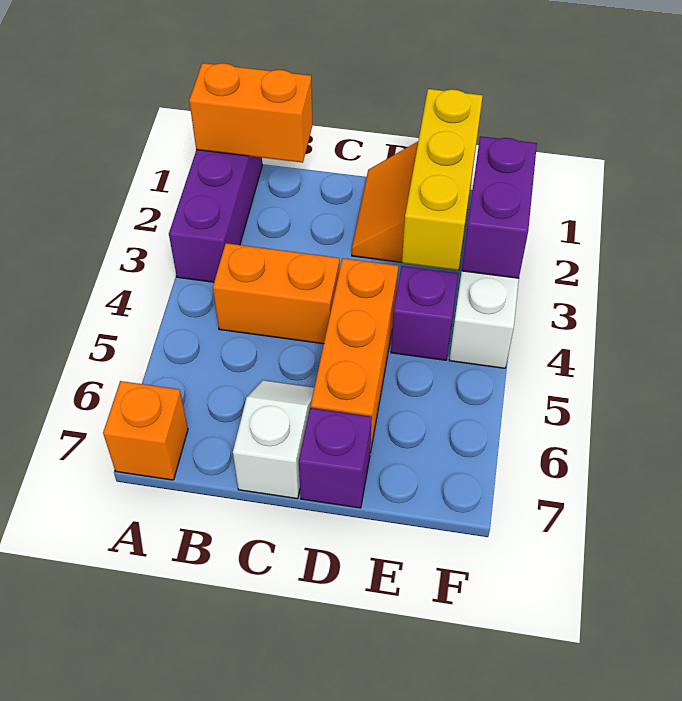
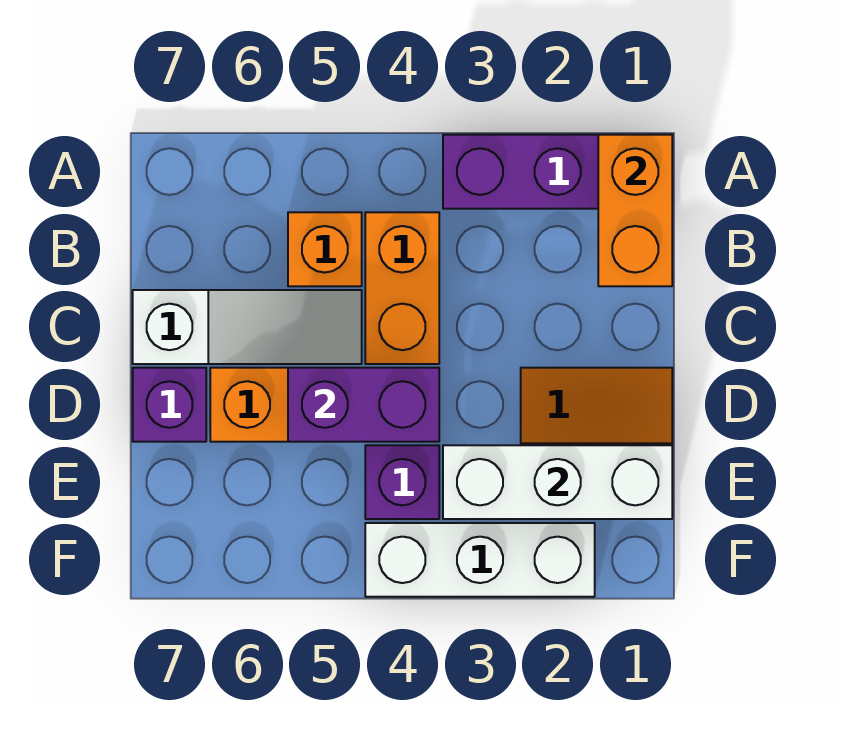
orange 1x1 brick [103,381,188,480] -> orange 1x1 brick moved to [288,212,362,286]
white 1x2 slope [233,380,314,499] -> white 1x3 slope [133,290,362,364]
yellow 1x3 brick [402,89,483,270] -> white 1x3 brick [443,445,672,519]
purple 1x2 brick [462,136,537,278] -> purple 1x2 brick moved to [288,368,439,442]

